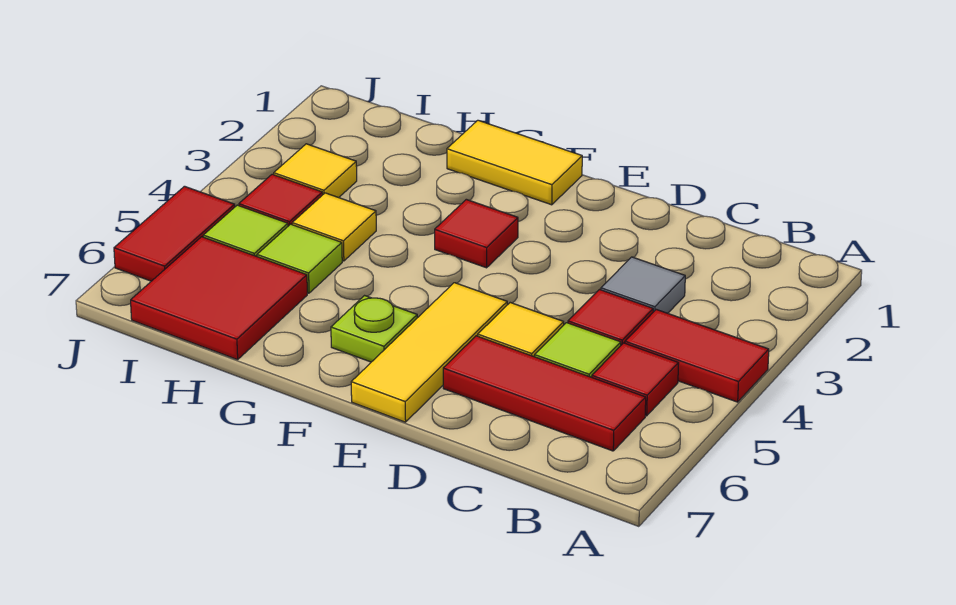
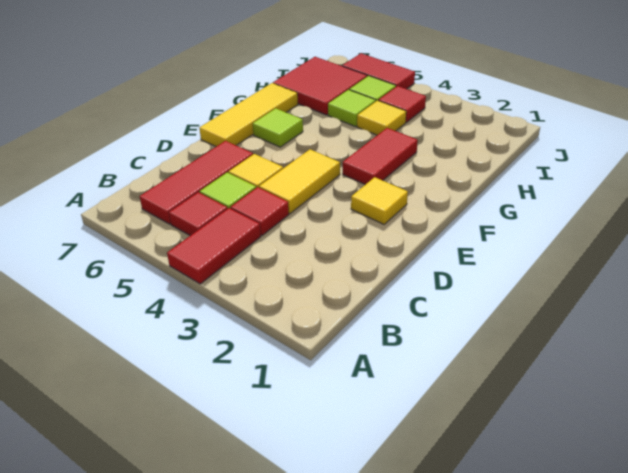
grey 1x1 tile [601,257,685,313] -> none
yellow 1x3 tile [351,283,507,422] -> yellow 1x3 tile turned to [199,83,298,146]
yellow 1x2 tile [447,120,582,205] -> yellow 1x2 tile moved to [259,149,340,213]
red 1x1 tile [435,199,518,268] -> red 1x2 tile [343,128,418,185]
lime 1x1 plate [331,296,417,362] -> lime 1x1 tile [253,108,303,147]
yellow 1x1 tile [274,144,357,198] -> yellow 1x1 tile moved to [351,177,408,224]

